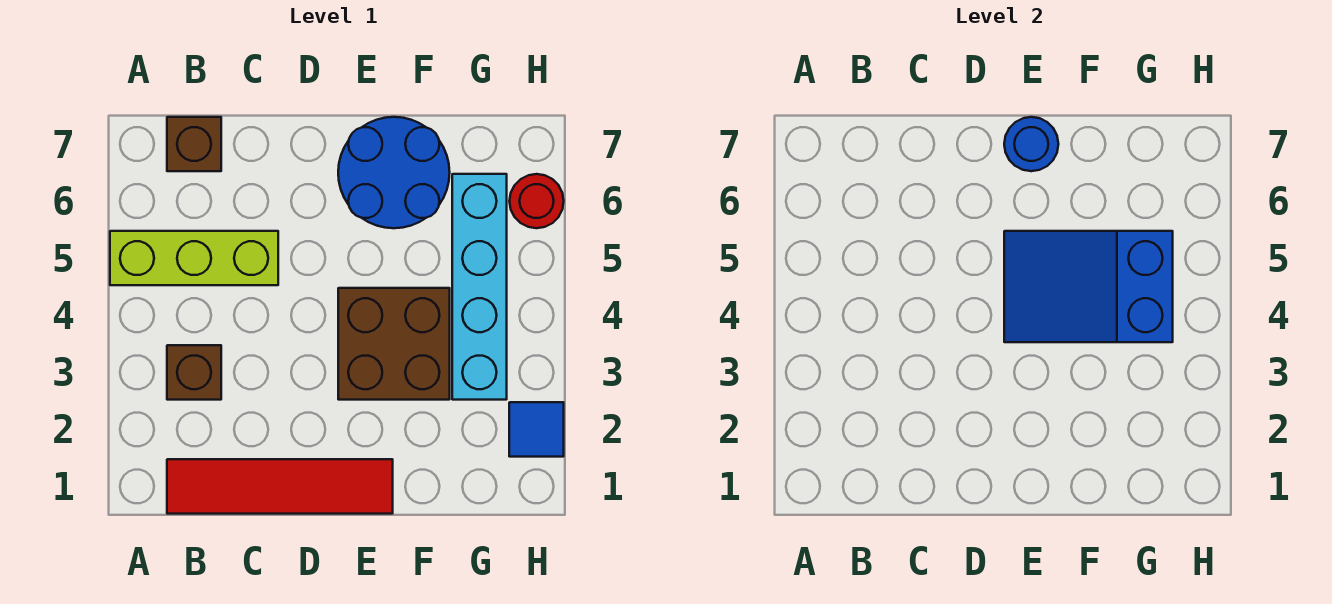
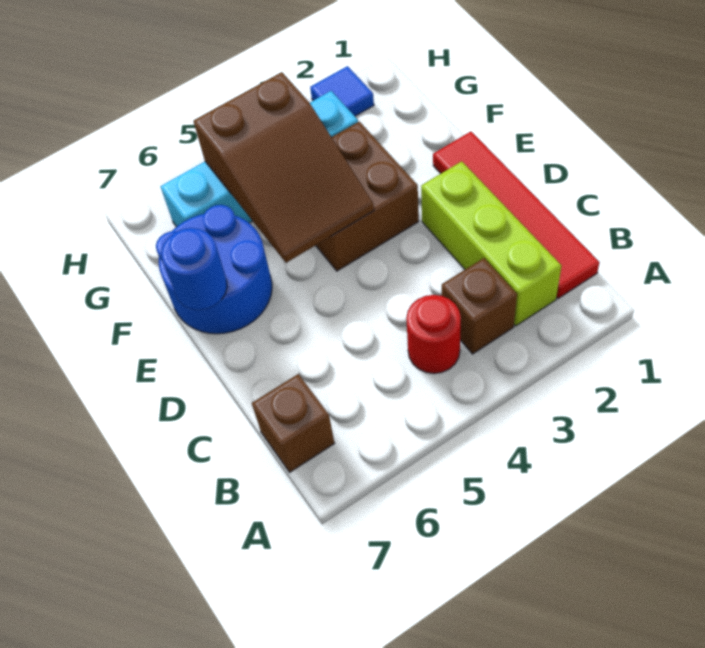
lime 1x3 brick [110,231,278,285] -> lime 1x3 brick moved to [421,161,561,326]
blue 2x3 slope [1004,231,1173,342] -> brown 2x3 slope [193,72,374,263]
red 1x1 round brick [509,174,564,228] -> red 1x1 round brick moved to [406,295,461,374]

